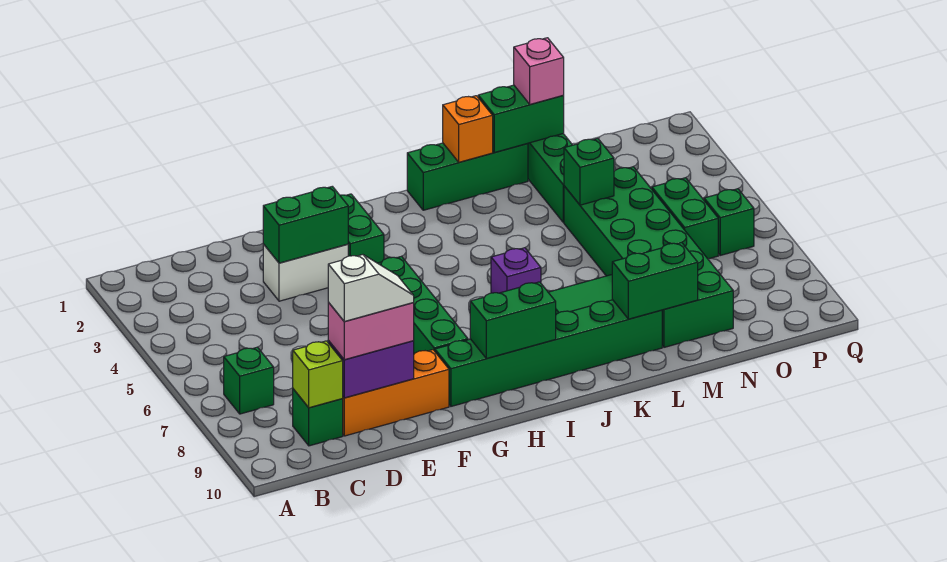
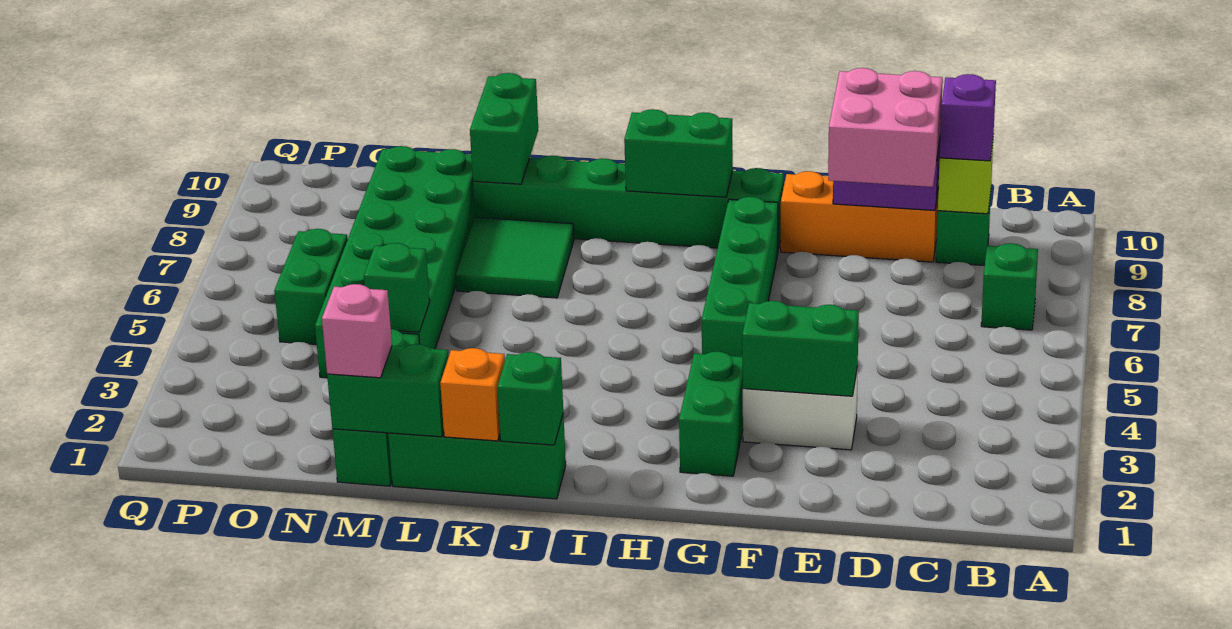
pink 1x2 brick [328,302,414,360] -> pink 2x2 brick [828,68,943,187]
white 1x2 slope [328,255,414,321] -> none
purple 1x1 brick [491,248,541,293] -> purple 1x1 brick moved to [940,74,996,161]
green 1x2 brick [612,242,698,319] -> green 1x2 brick turned to [470,73,538,184]
green 1x1 brick [704,189,754,255] -> green 1x1 brick moved to [497,352,563,445]

